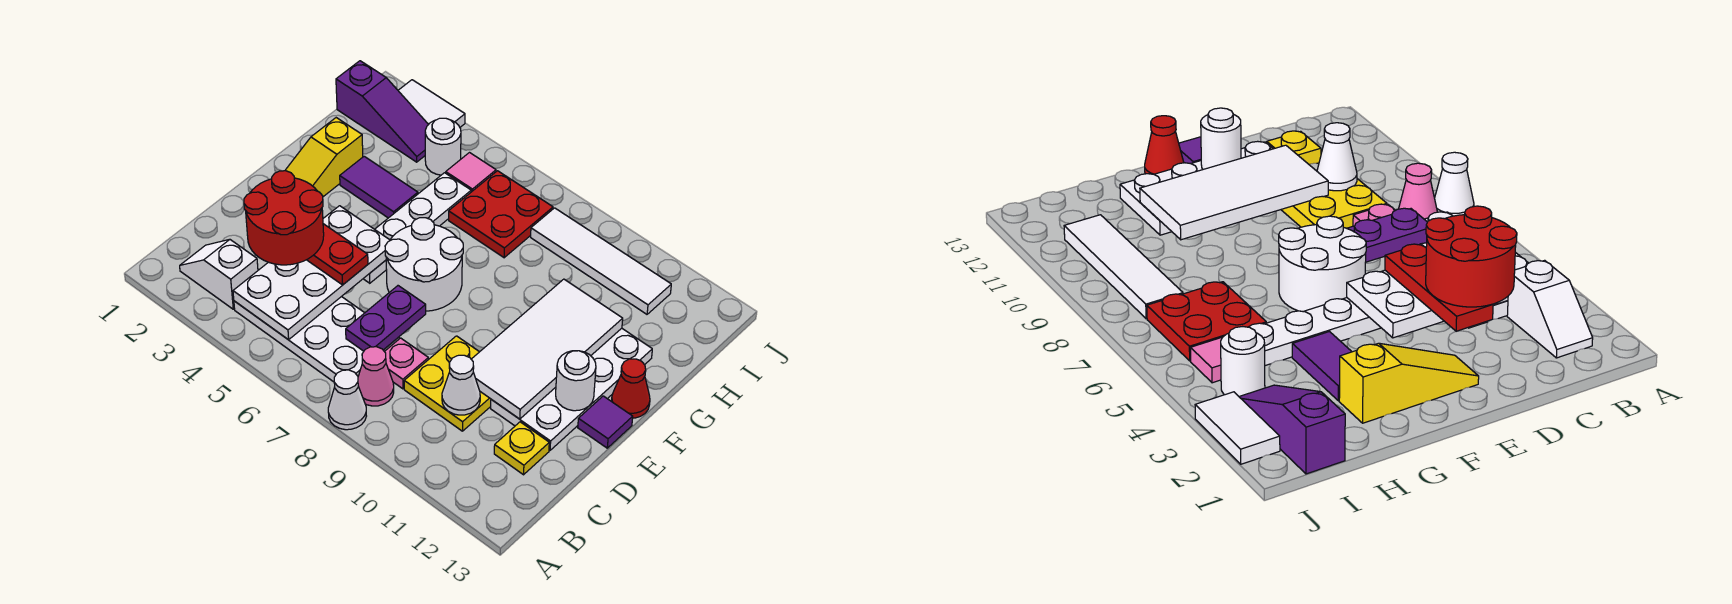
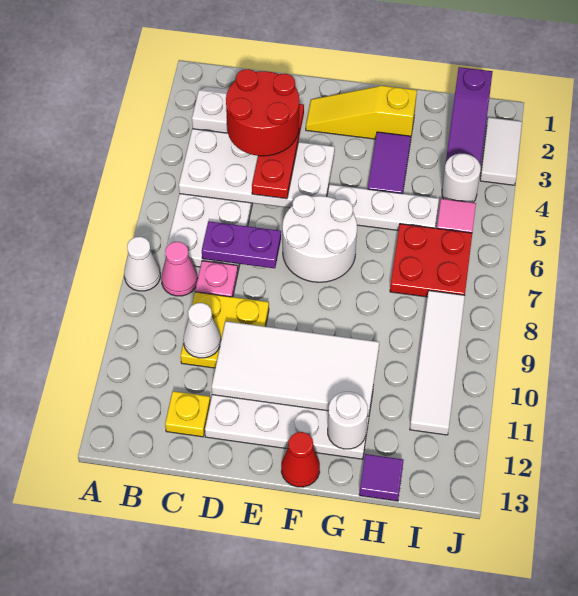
white 1x1 round brick [556,351,596,411] -> white 1x1 round brick moved to [328,392,368,449]
purple 1x1 tile [578,396,633,448] -> purple 1x1 tile moved to [359,454,404,501]

